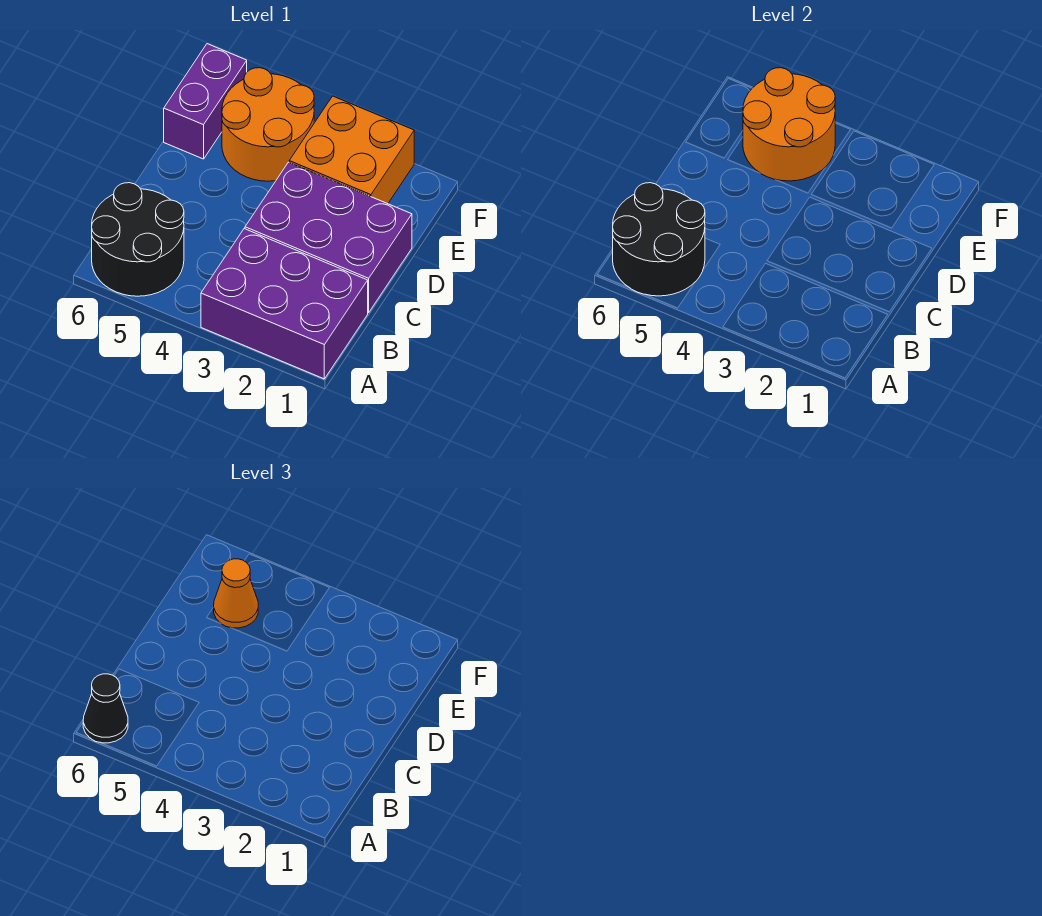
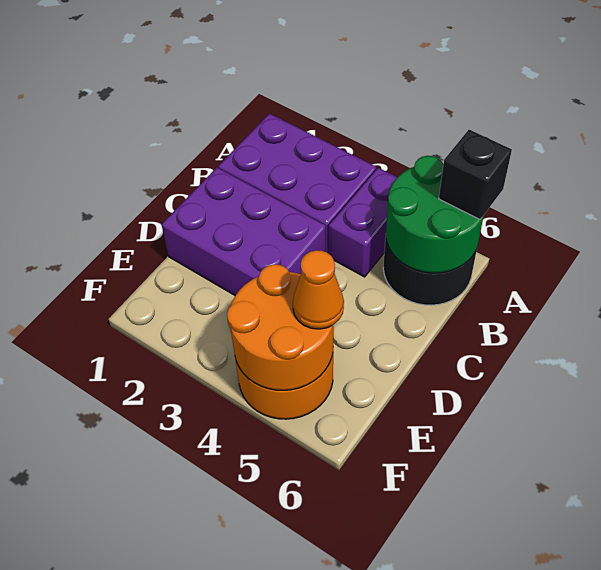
black 2x2 round brick [613,183,705,296] -> green 2x2 round brick [386,156,484,273]
black 1x1 cone [83,674,128,743] -> black 1x1 brick [439,130,512,219]
orange 2x2 brick [289,96,414,204] -> none
purple 1x2 brick [164,44,247,159] -> purple 1x2 brick moved to [329,168,397,277]

